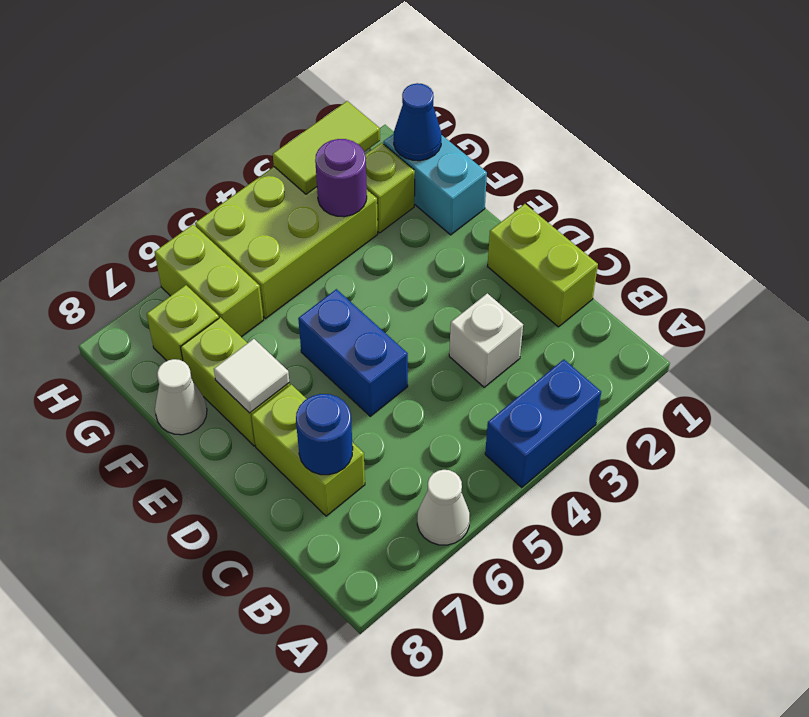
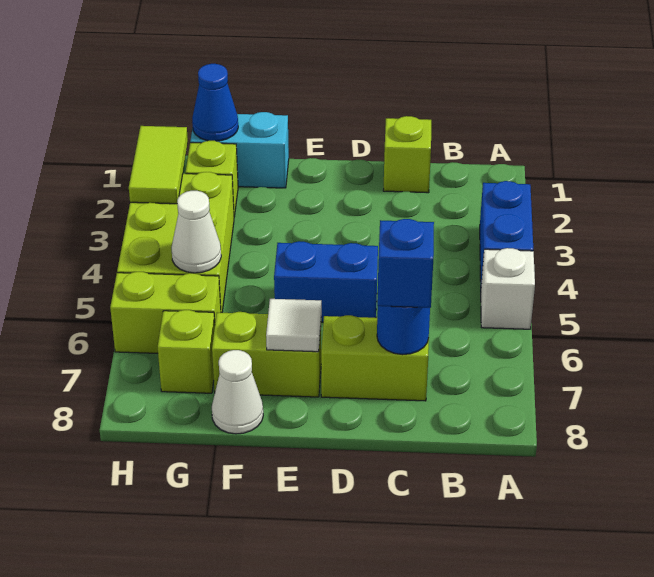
white 1x1 cone [417,470,470,545] -> white 1x1 cone moved to [171,191,221,273]
lime 1x2 brick [488,204,598,327] -> lime 1x1 brick [383,116,431,193]
white 1x1 brick [449,293,523,387] -> white 1x1 brick moved to [481,248,535,329]
none -> blue 1x1 brick [377,219,434,308]
purple 1x1 round brick [315,139,367,217] -> none

